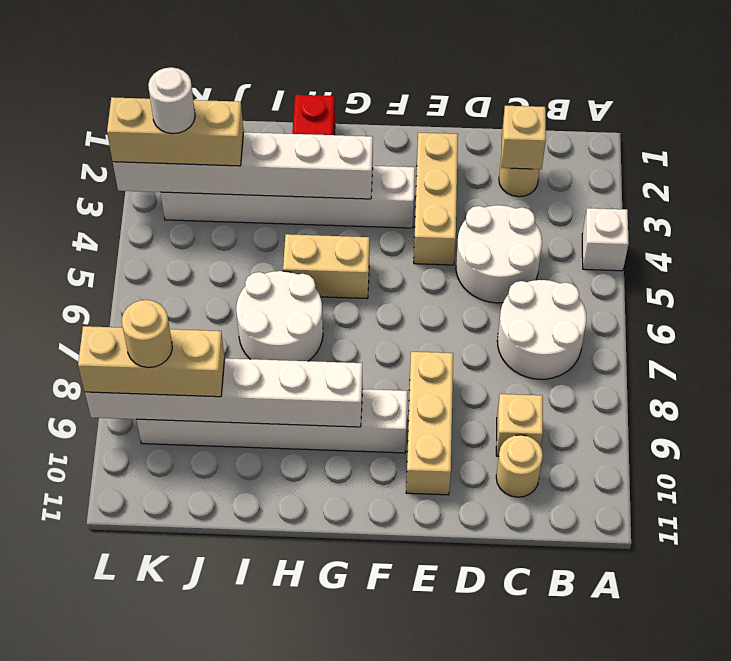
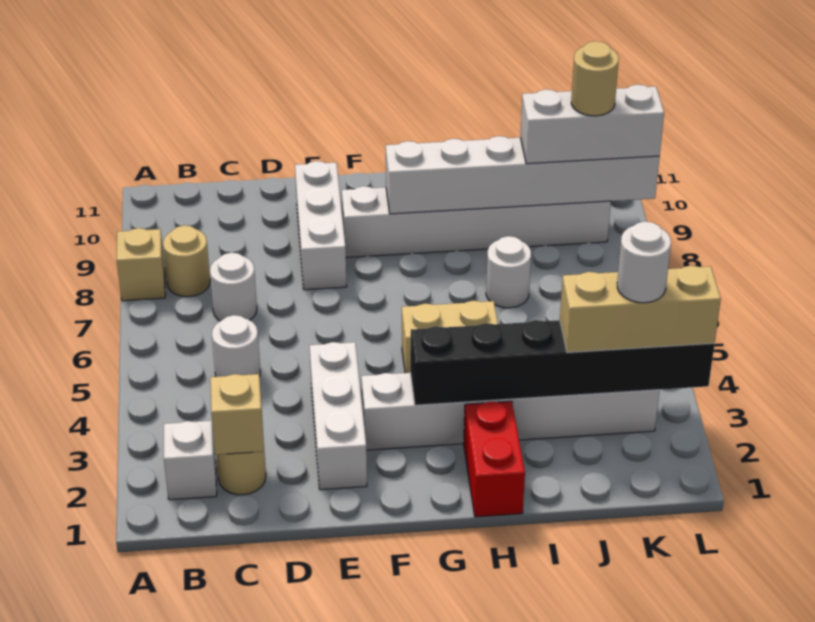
white 1x1 brick [582,208,629,271] -> white 1x1 brick moved to [164,421,217,500]
white 2x2 round brick [497,280,586,379] -> white 1x1 round brick [210,253,257,321]
white 2x2 round brick [456,205,542,303] -> white 1x1 round brick [212,315,260,377]
tan 1x1 brick [496,394,543,456] -> tan 1x1 brick moved to [117,228,165,301]
tan 1x1 round brick [496,435,543,497] -> tan 1x1 round brick moved to [163,225,210,297]
tan 1x3 brick [414,133,458,265] -> white 1x3 brick [309,342,367,490]
tan 1x3 brick [406,352,453,495] -> white 1x3 brick [295,161,347,290]
white 1x6 brick [113,132,373,199] -> black 1x6 brick [410,320,714,405]
white 2x2 round brick [236,271,323,361] -> white 1x1 round brick [486,236,531,308]
tan 1x3 brick [78,326,225,397] -> white 1x3 brick [520,85,664,164]

